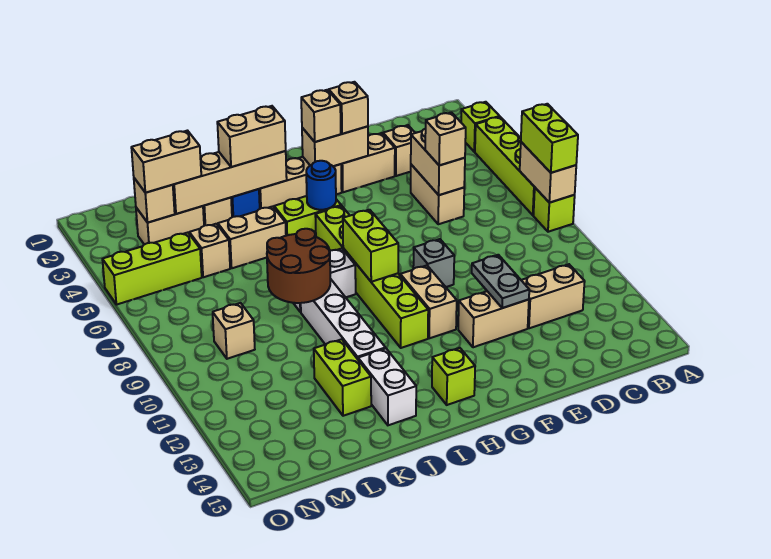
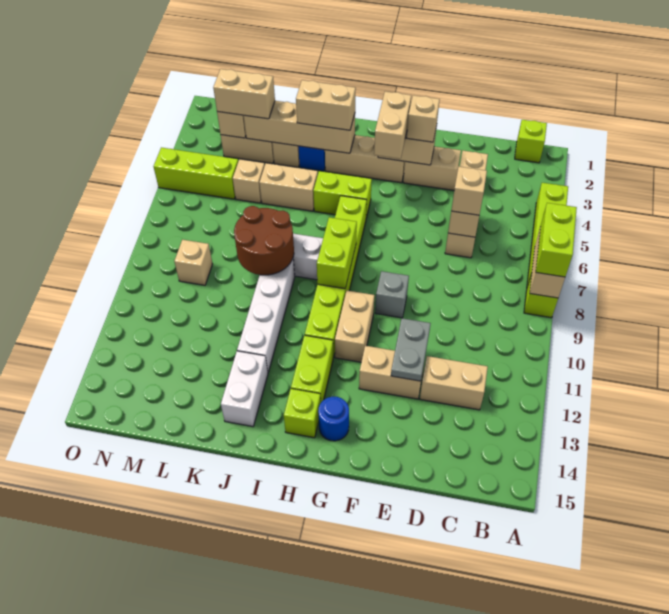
lime 1x1 brick [461,102,500,152] -> lime 1x1 brick moved to [515,120,547,163]
tan 1x1 brick [301,90,341,142] -> tan 1x2 brick [374,91,411,159]
blue 1x1 round brick [306,161,336,210] -> blue 1x1 round brick moved to [318,397,349,441]
lime 1x2 brick [314,339,371,416] -> lime 1x2 brick moved to [291,335,333,402]

